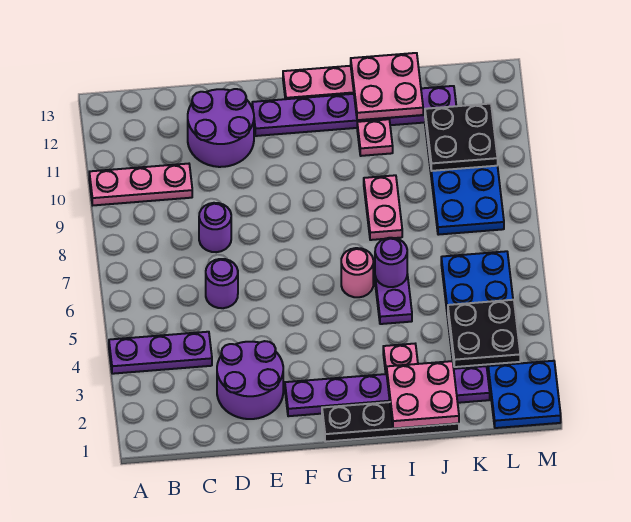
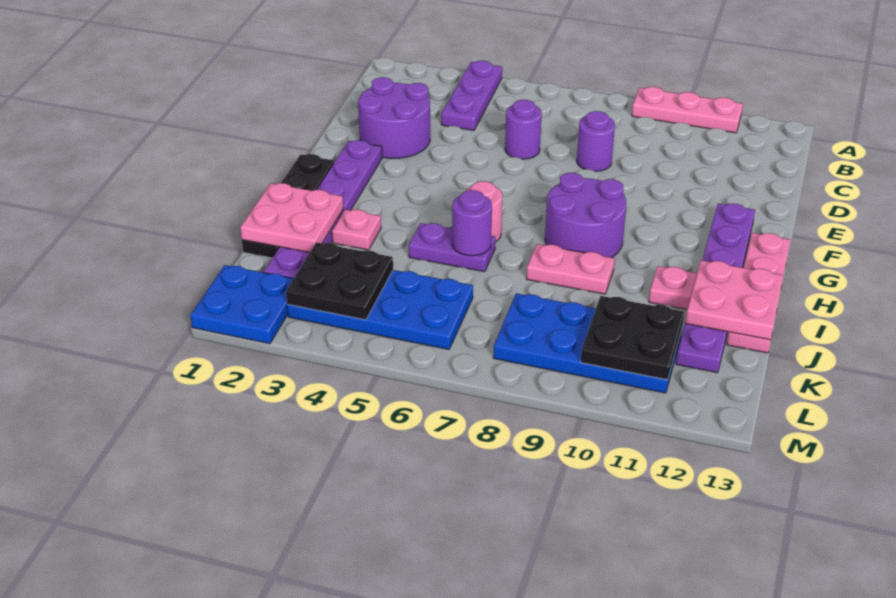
pink 1x3 plate [89,164,192,205] -> pink 1x3 plate turned to [632,87,743,133]
purple 2x2 round brick [188,89,254,167] -> purple 2x2 round brick moved to [545,173,626,258]

